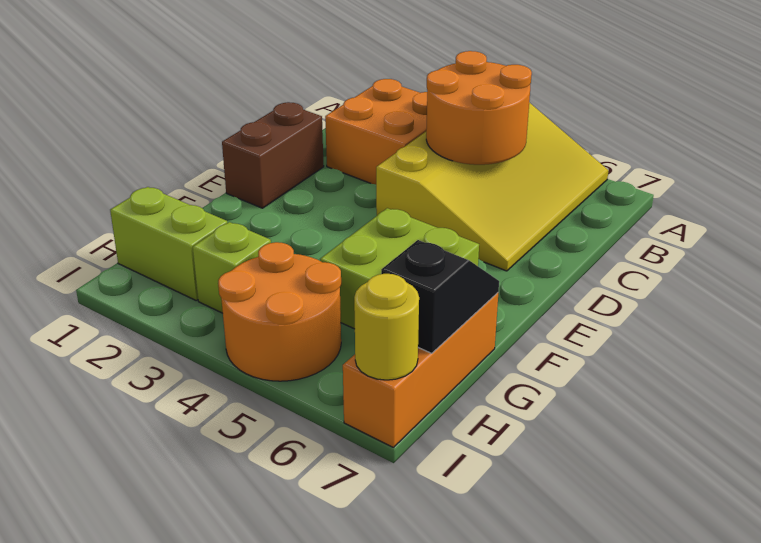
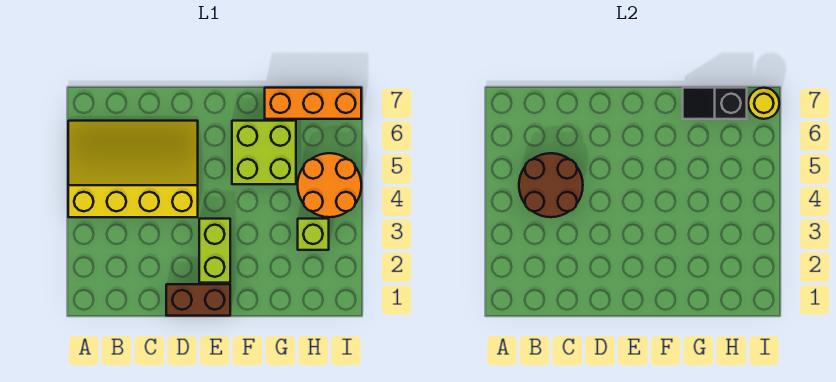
orange 2x2 brick [325,79,427,184] -> none
orange 2x2 round brick [426,51,532,165] -> brown 2x2 round brick [519,153,583,217]
lime 1x2 brick [110,187,227,300] -> lime 1x2 brick moved to [199,219,230,283]

